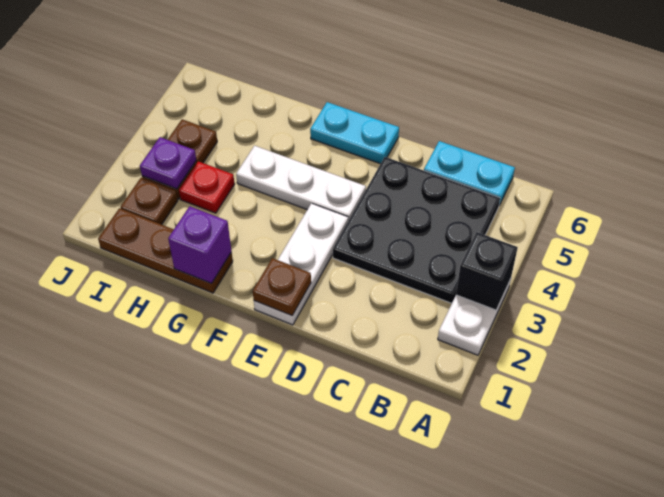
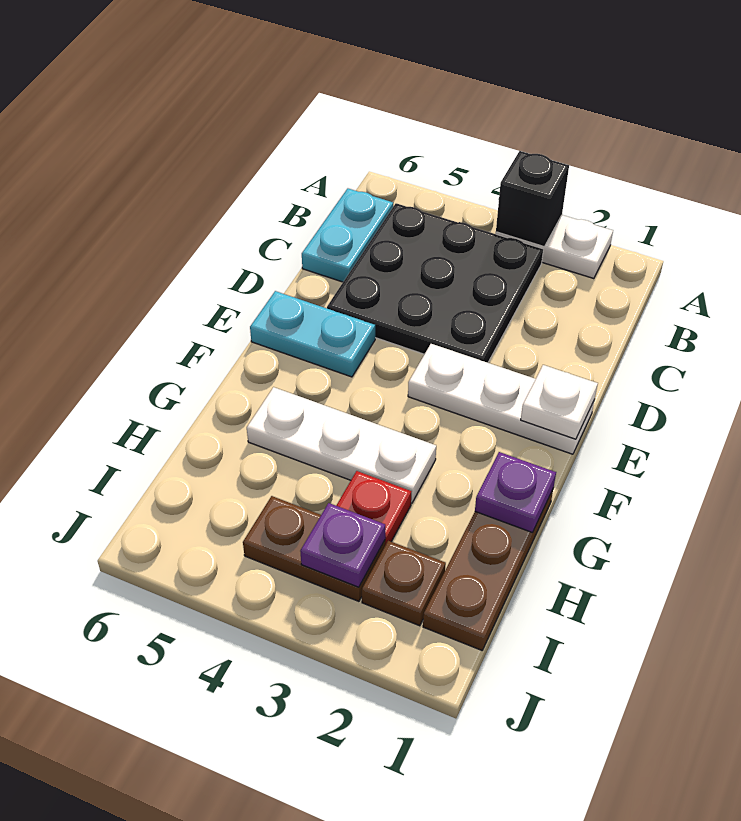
brown 1x1 plate [253,258,311,315] -> white 1x1 plate [521,365,598,439]
white 1x3 plate [236,146,366,221] -> white 1x3 plate turned to [247,387,436,503]
cyan 1x2 plate [310,102,399,164] -> cyan 1x2 plate turned to [250,291,375,377]
purple 1x1 brick [168,206,232,283] -> purple 1x1 plate [475,452,556,533]

